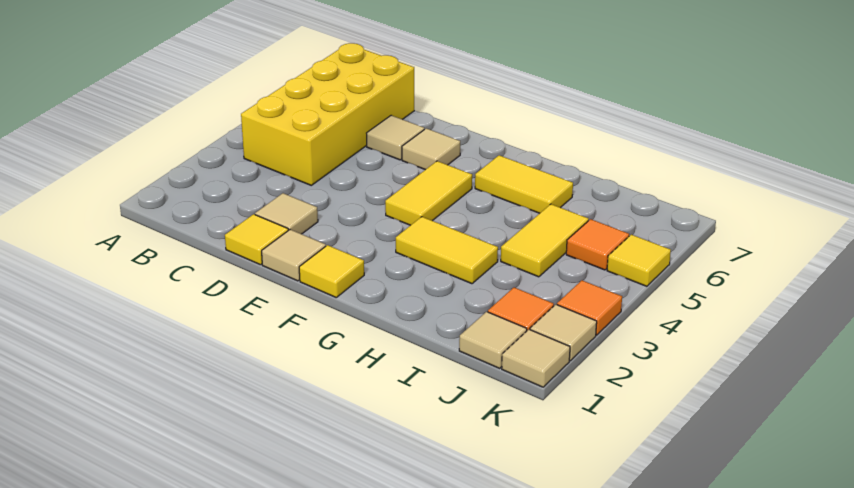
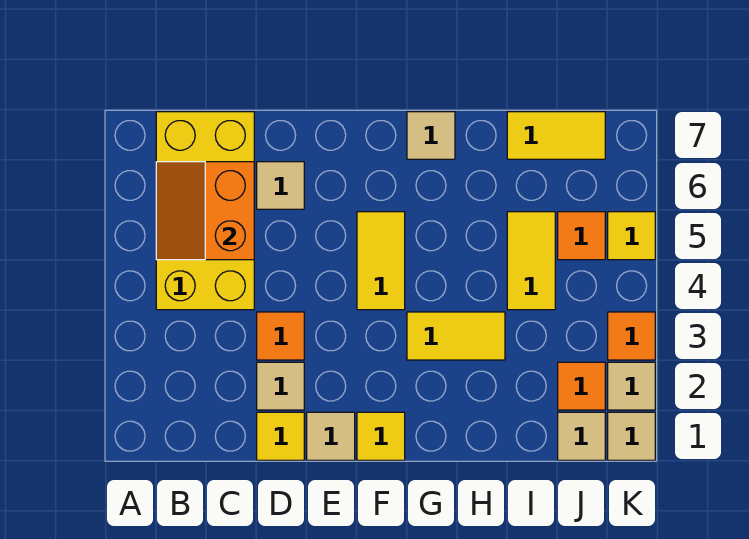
none -> orange 2x2 slope [156,162,254,260]
none -> orange 1x1 tile [257,312,304,360]
tan 1x1 tile [402,128,460,170] -> tan 1x1 tile moved to [407,112,455,159]
yellow 1x2 tile [475,155,573,213] -> yellow 1x2 tile moved to [507,112,605,159]

